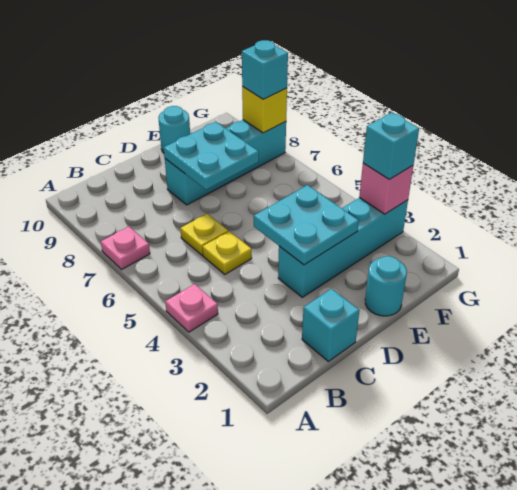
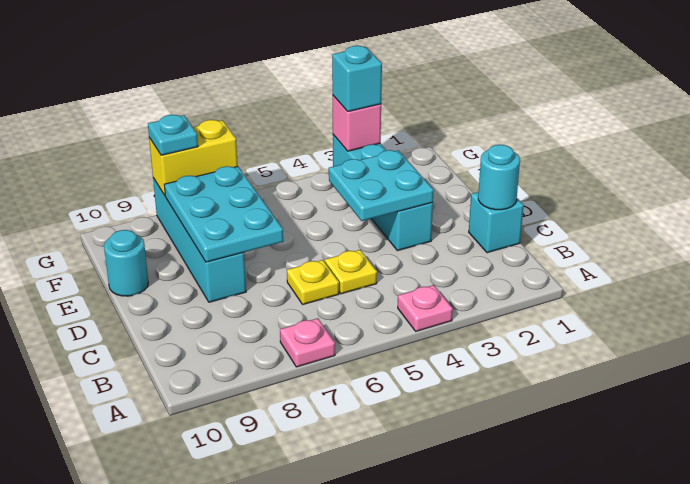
cyan 2x2 plate [164,122,259,190] -> cyan 2x3 plate [164,166,283,262]
cyan 1x1 round brick [365,256,407,316] -> cyan 1x1 round brick moved to [478,145,520,210]
yellow 1x1 brick [242,87,287,133] -> yellow 1x2 brick [149,120,238,196]
cyan 1x1 brick [242,40,288,99] -> cyan 1x1 plate [148,115,198,155]

